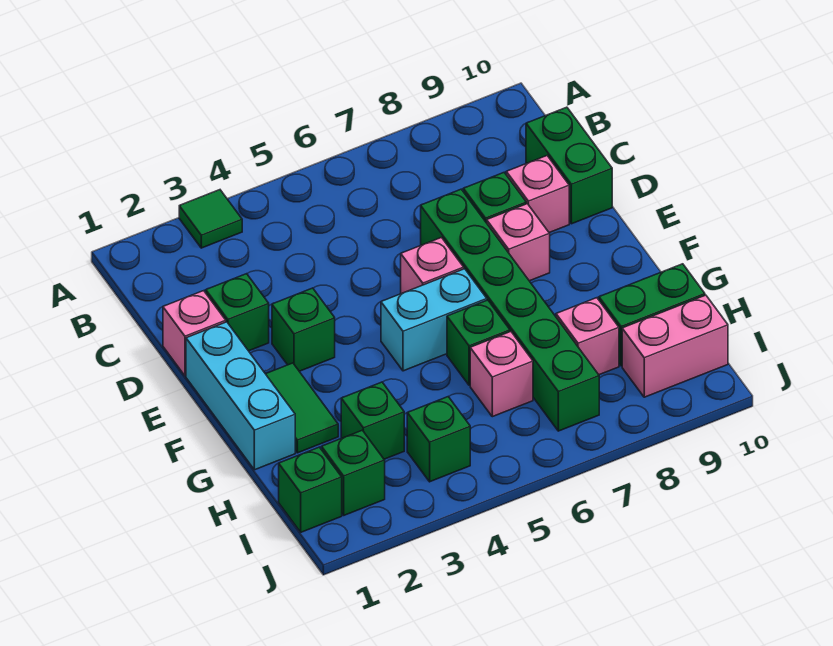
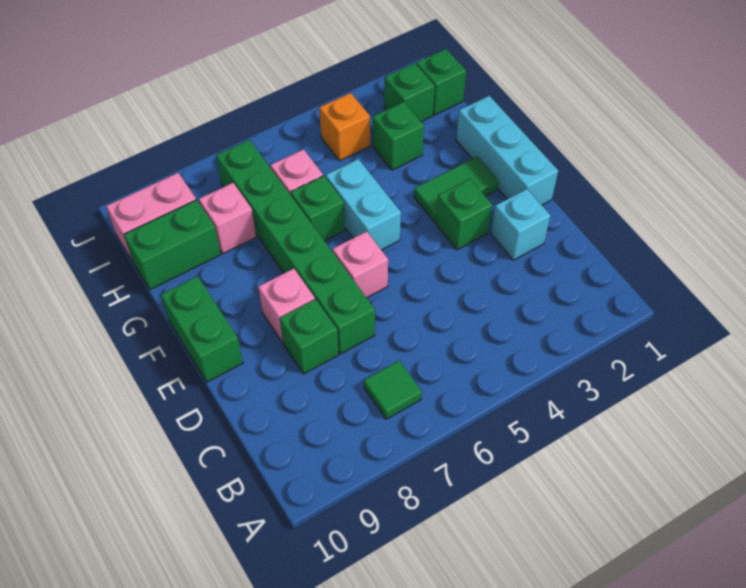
green 1x1 tile [179,190,242,248] -> green 1x1 tile moved to [364,361,422,419]
green 1x2 brick [526,107,612,224] -> green 1x2 brick moved to [161,276,243,382]
pink 1x1 brick [163,291,226,376] -> none
green 1x1 brick [206,274,269,351] -> cyan 1x1 brick [491,189,550,260]
pink 1x1 brick [506,156,569,233] -> none
green 1x2 tile [266,363,338,453] -> green 1x2 tile turned to [414,157,499,222]
cyan 1x2 brick [381,269,487,371] -> cyan 1x2 brick turned to [326,159,401,250]
green 1x1 brick [407,397,470,482] -> orange 1x1 brick [319,93,370,161]

